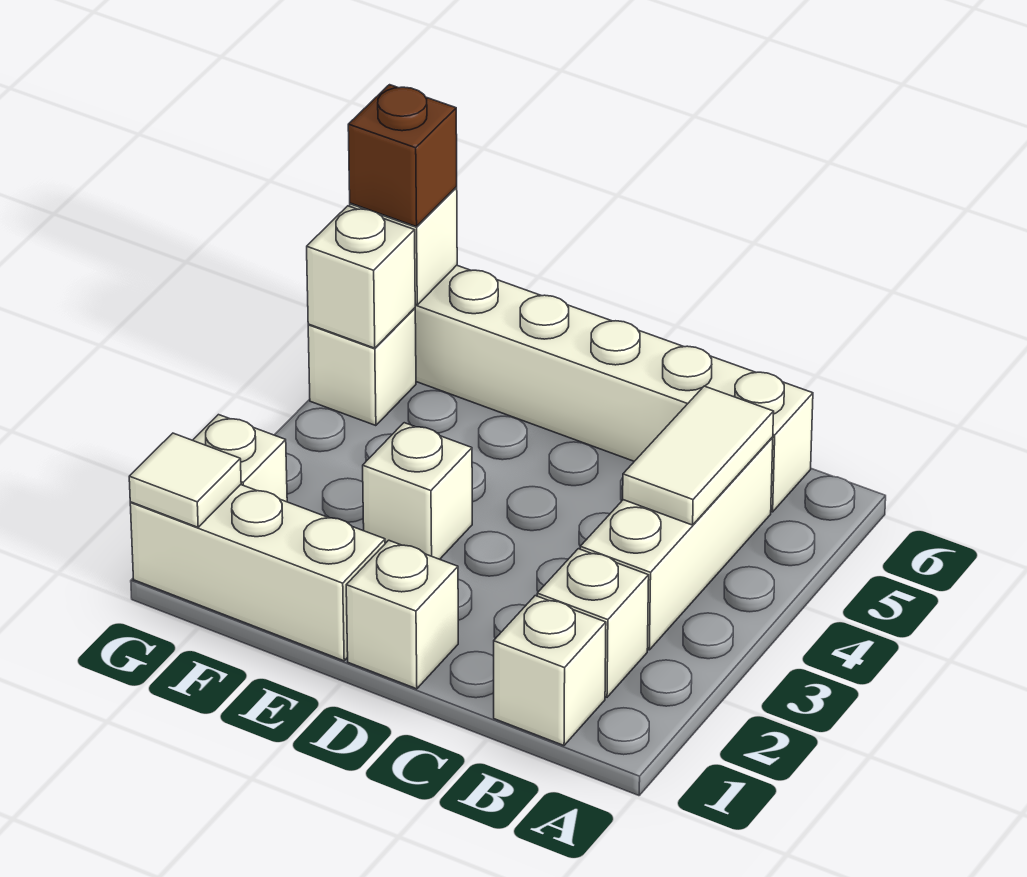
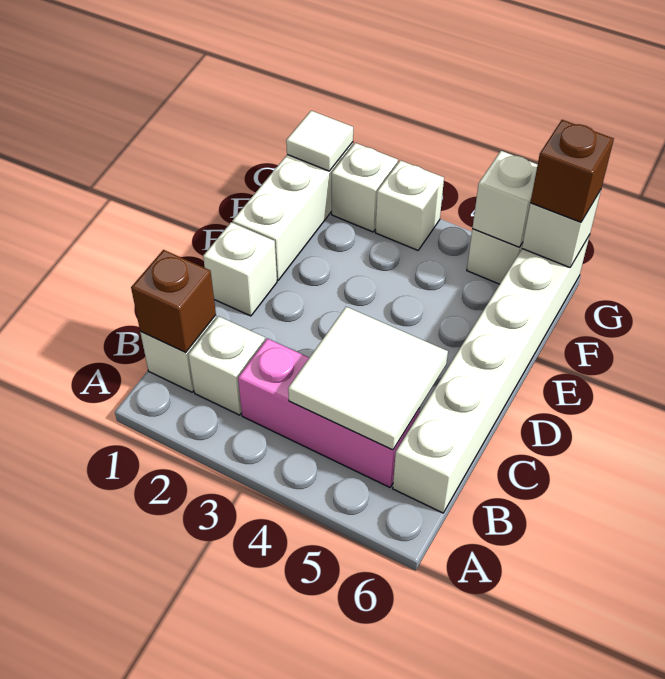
none -> brown 1x1 brick [131,250,216,353]
white 1x3 brick [580,437,773,650] -> pink 1x3 brick [238,338,420,487]
white 1x2 tile [623,386,774,525] -> white 2x2 tile [288,307,448,450]
white 1x1 brick [363,423,472,559] -> white 1x1 brick moved to [375,160,444,250]

